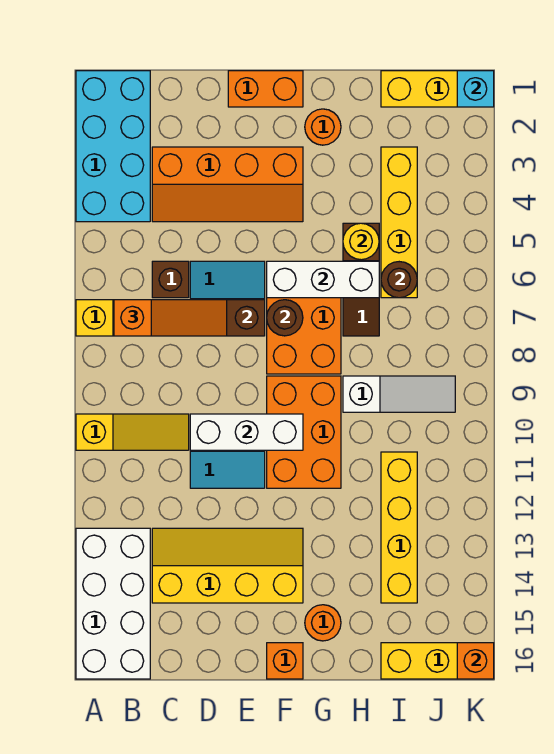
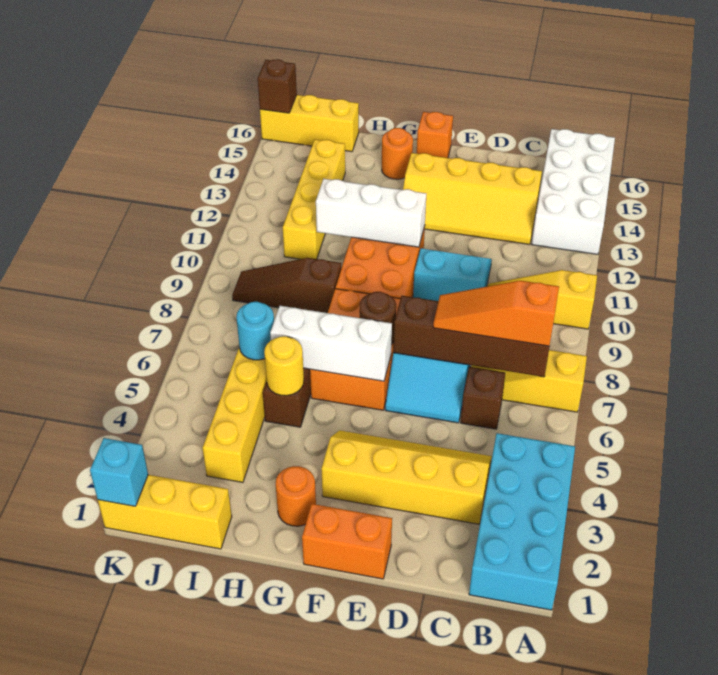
orange 2x4 slope [152,147,303,222] -> yellow 2x4 slope [321,430,492,524]
white 1x3 brick [190,414,303,450] -> white 1x3 brick moved to [316,179,426,247]
white 1x3 slope [343,376,455,412] -> brown 1x3 slope [232,258,341,313]
brown 1x1 round brick [381,262,417,298] -> cyan 1x1 round brick [236,302,274,360]
orange 1x1 brick [457,643,494,679] -> brown 1x1 brick [258,59,297,113]

